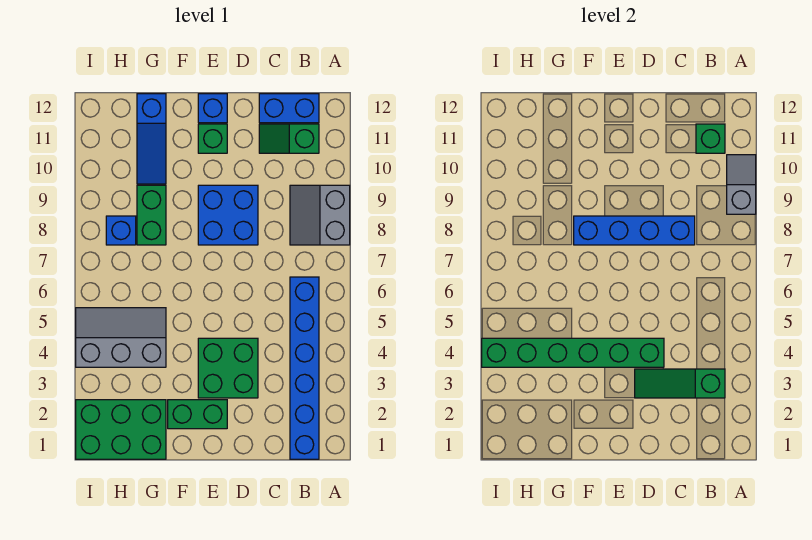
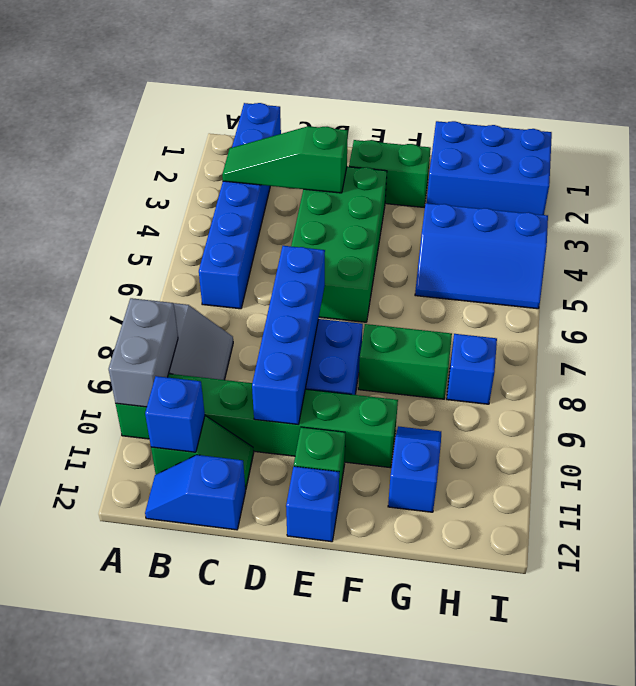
grey 1x2 slope [727,155,756,214] -> grey 1x2 brick [109,298,178,407]
green 1x3 slope [635,369,725,398] -> green 1x3 slope turned to [222,126,348,193]
green 1x1 brick [696,124,725,153] -> blue 1x1 brick [145,376,205,452]
blue 1x2 brick [259,94,319,123] -> blue 1x2 slope [145,455,246,530]
blue 1x4 brick [574,216,695,245] -> blue 1x4 brick turned to [252,246,325,424]
green 2x2 brick [198,338,258,398] -> green 2x4 brick [291,167,387,322]
green 1x6 brick [482,338,664,367] -> green 1x6 brick moved to [116,374,398,468]
green 2x3 brick [76,400,166,459] -> blue 2x3 brick [427,121,552,215]
grey 2x3 slope [76,308,166,367] -> blue 2x3 slope [415,203,548,309]
green 1x2 brick [137,185,166,245] -> green 1x2 brick turned to [358,324,452,399]
blue 1x3 slope [137,94,166,184] -> blue 1x2 slope [388,426,441,512]

